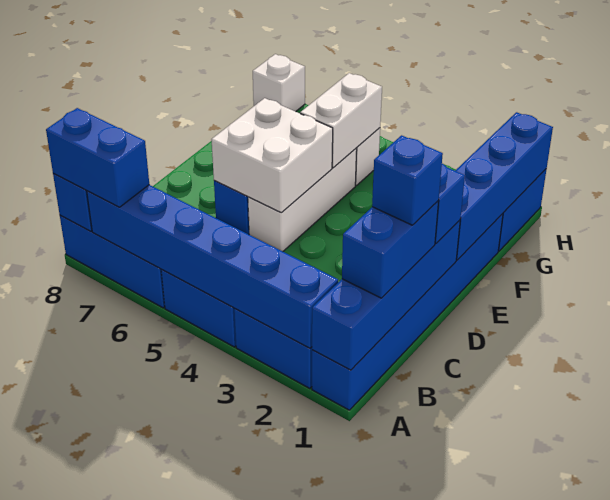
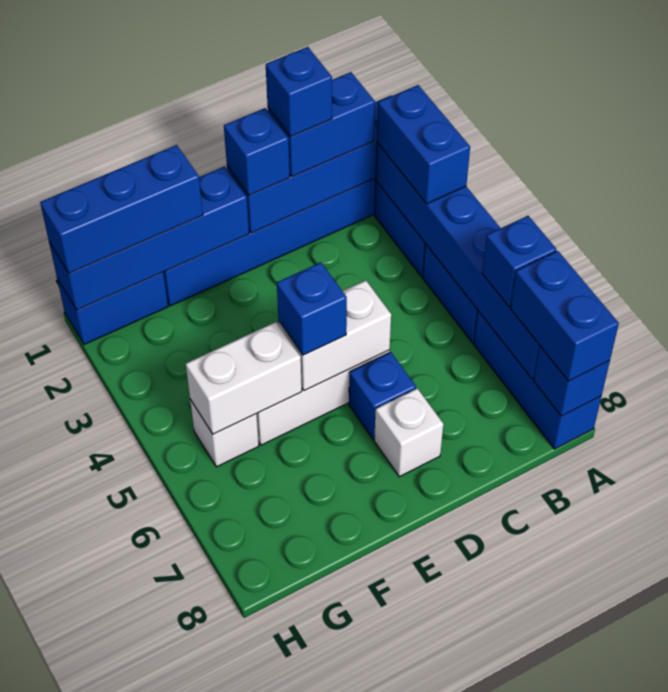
none -> blue 1x2 brick [377,85,470,204]
none -> blue 1x1 brick [482,216,557,307]
white 2x2 brick [211,98,333,212] -> white 1x2 brick [279,280,391,391]
none -> blue 1x1 brick [277,262,347,355]
none -> blue 1x3 brick [40,145,203,273]
white 1x1 brick [253,54,305,112] -> white 1x1 brick moved to [374,388,443,477]

